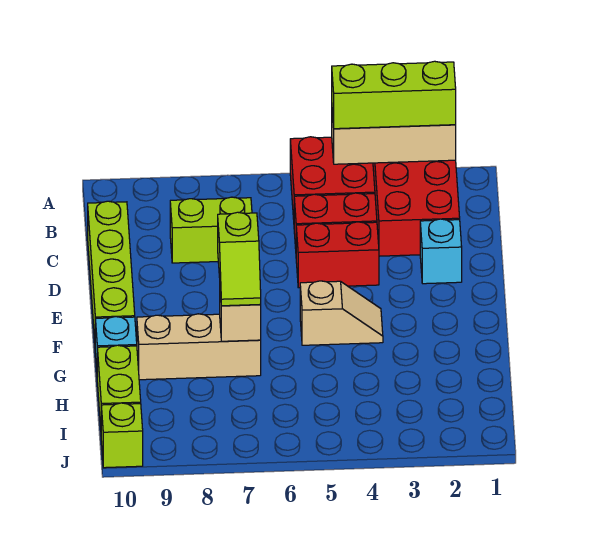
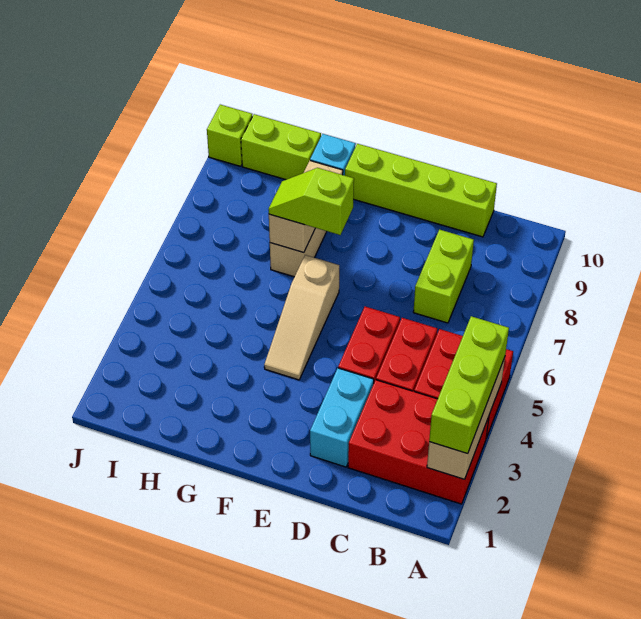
cyan 1x1 brick [420,219,462,284] -> cyan 1x2 brick [310,368,374,467]
tan 1x2 slope [300,281,383,345] -> tan 1x3 slope [264,255,339,380]

